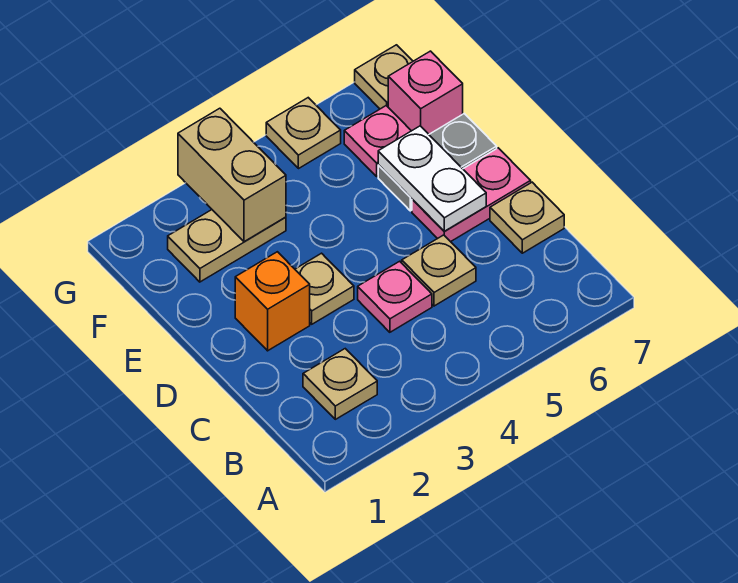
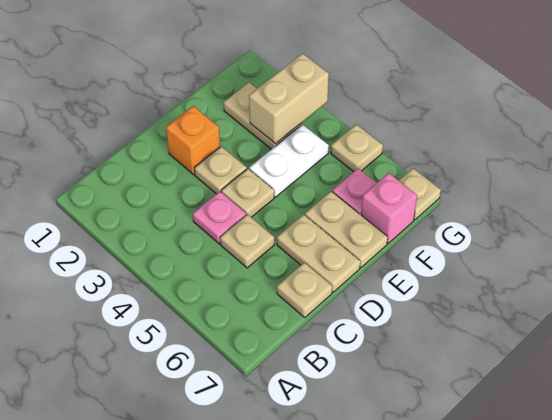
tan 1x1 plate [303,349,377,419] -> tan 1x1 plate moved to [221,169,274,217]
pink 1x2 plate [412,148,531,242] -> tan 1x2 plate [277,214,360,292]
white 1x2 plate [378,126,486,231] -> white 1x2 plate moved to [249,125,329,197]
grey 1x2 plate [378,114,497,211] -> tan 1x2 plate [305,191,388,268]

